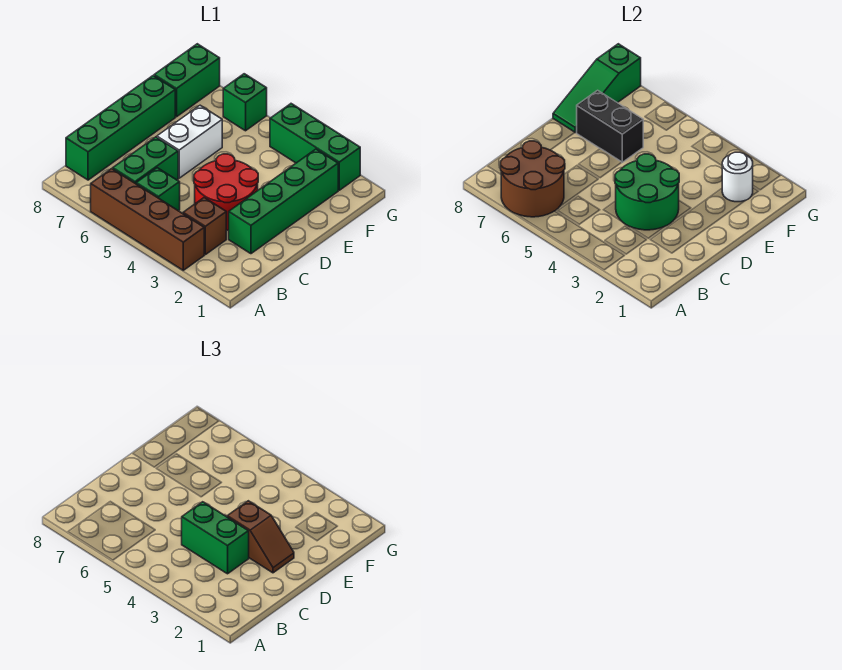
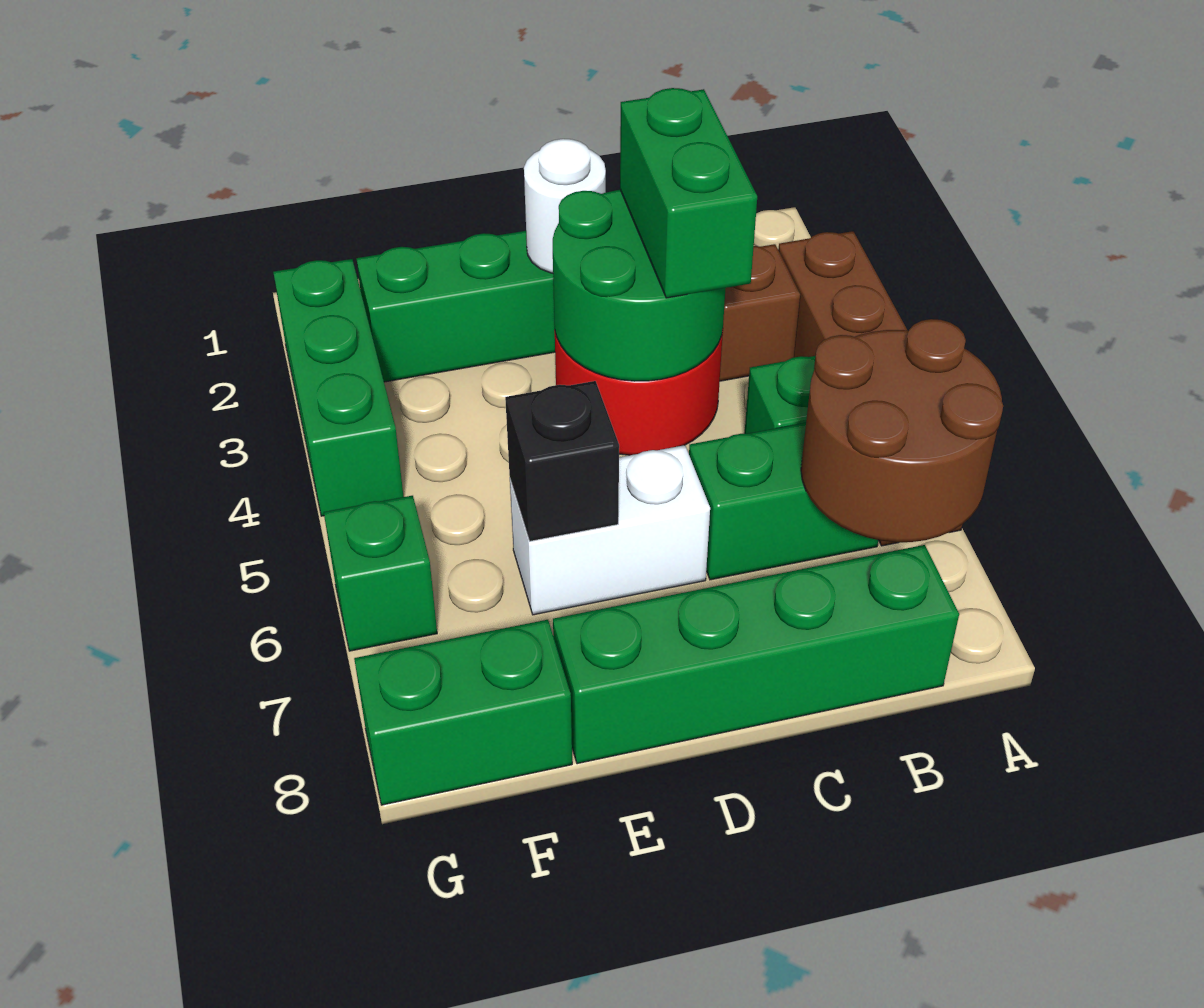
brown 1x2 slope [227,501,294,573] -> none
black 1x2 brick [577,90,643,162] -> black 1x1 brick [505,381,619,541]
green 1x3 slope [553,44,641,133] -> none
white 1x1 round brick [722,152,753,202] -> white 1x1 round brick moved to [524,139,606,273]

